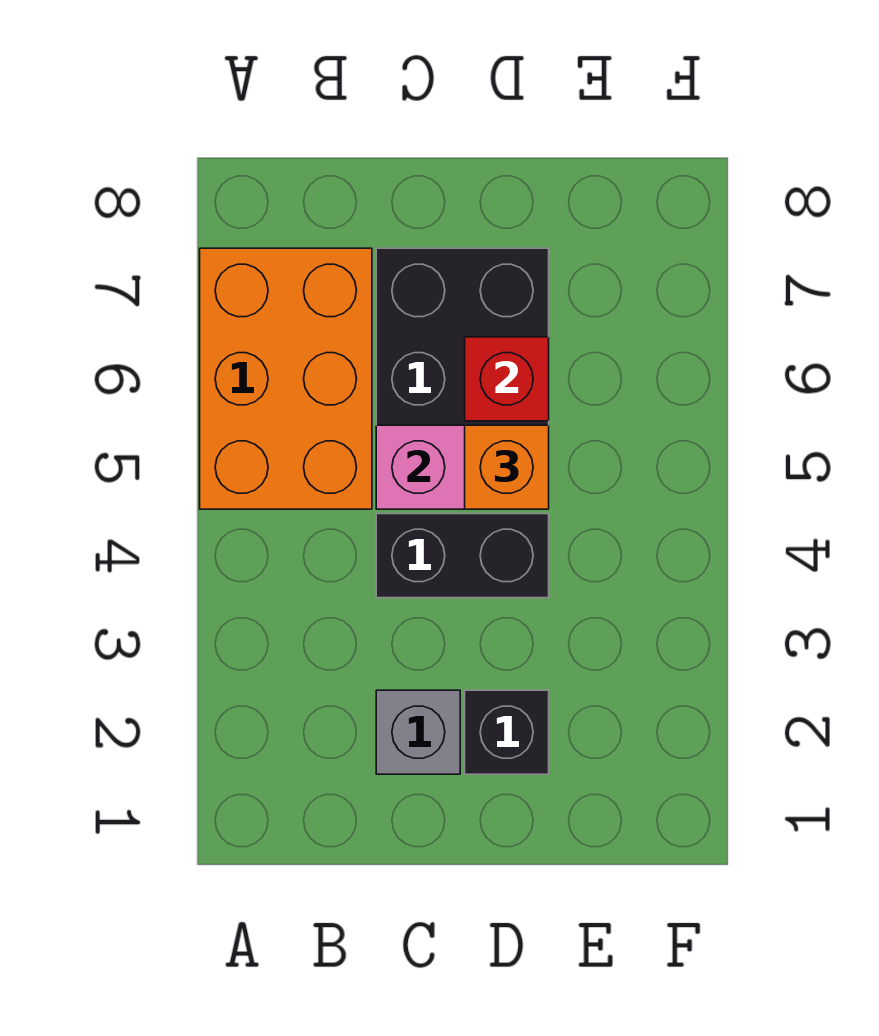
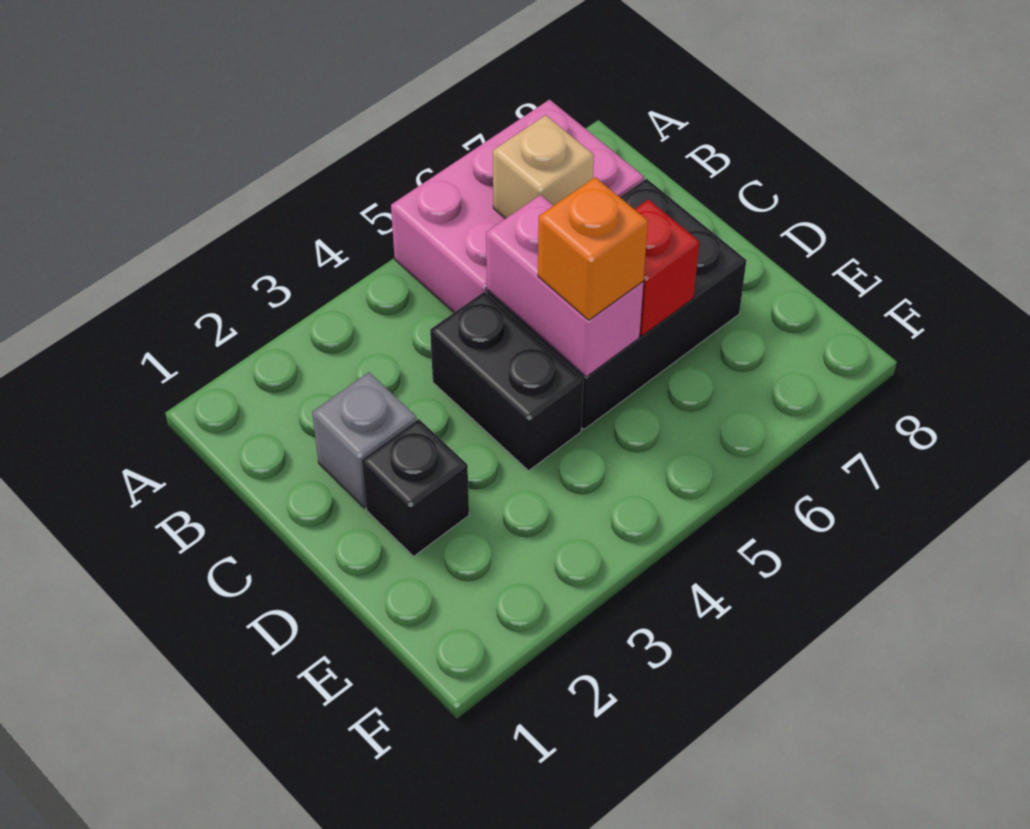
orange 2x3 brick [200,248,372,509] -> pink 2x3 brick [391,100,644,312]
none -> tan 1x1 brick [493,115,594,219]

